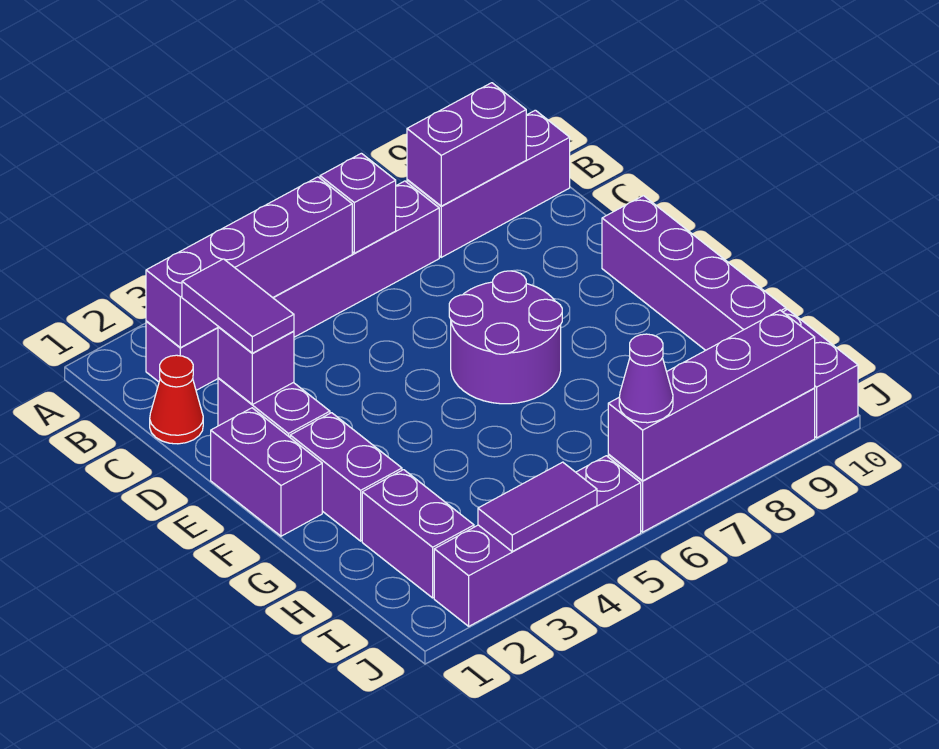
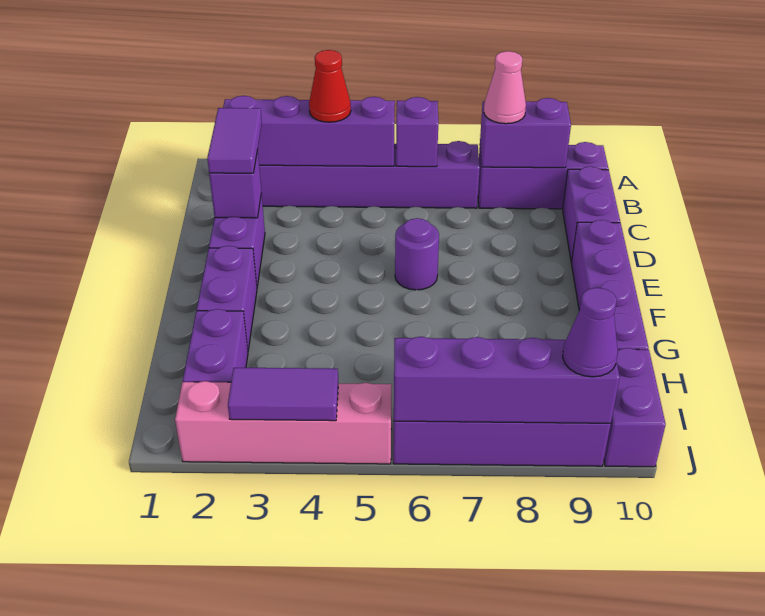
none -> pink 1x1 cone [484,51,526,124]
red 1x1 cone [150,355,203,444] -> red 1x1 cone moved to [309,50,351,122]
purple 1x2 brick [211,408,322,536] -> purple 1x2 brick moved to [563,166,620,262]
purple 2x2 round brick [449,271,562,404] -> purple 1x1 round brick [395,218,439,290]
purple 1x4 brick [434,456,641,626] -> pink 1x4 brick [175,381,392,464]
purple 1x1 cone [619,334,673,423] -> purple 1x1 cone moved to [563,288,618,377]

